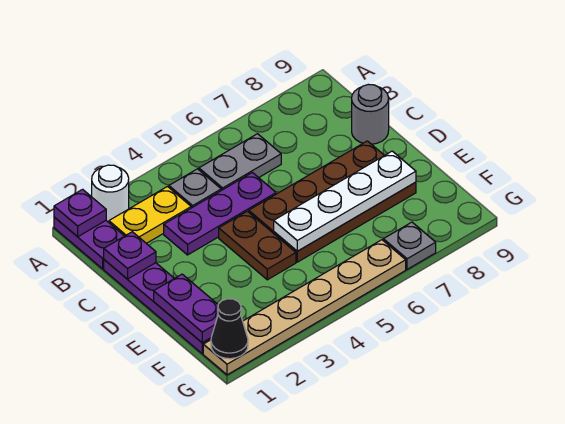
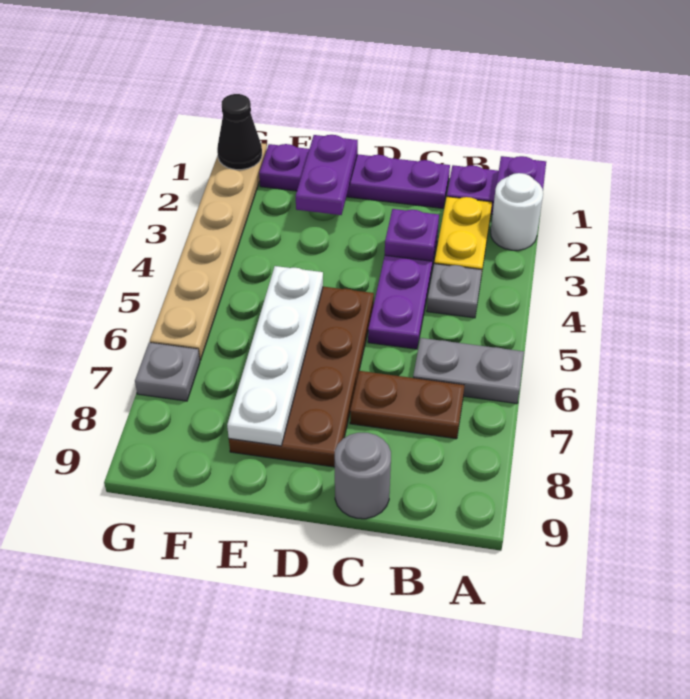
grey 1x2 plate [199,134,281,190] -> grey 1x2 plate turned to [413,338,524,403]
purple 1x1 plate [104,232,156,279] -> purple 1x1 plate moved to [385,209,439,261]
brown 1x2 plate [219,211,296,280] -> brown 1x2 plate moved to [350,371,464,439]
purple 1x2 plate [154,274,218,343] -> purple 1x2 plate turned to [296,135,358,215]

